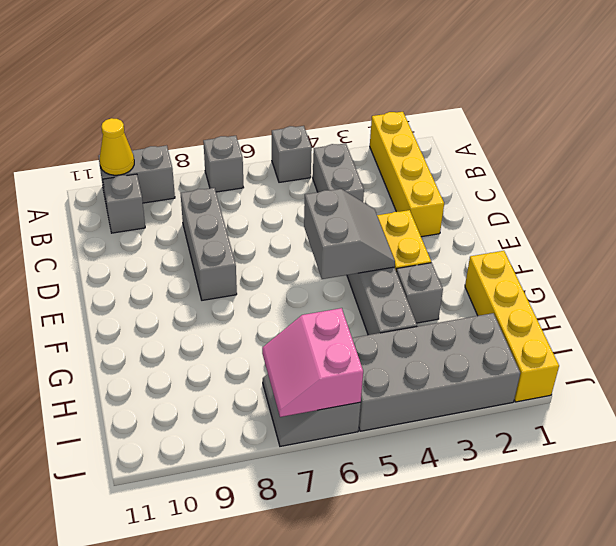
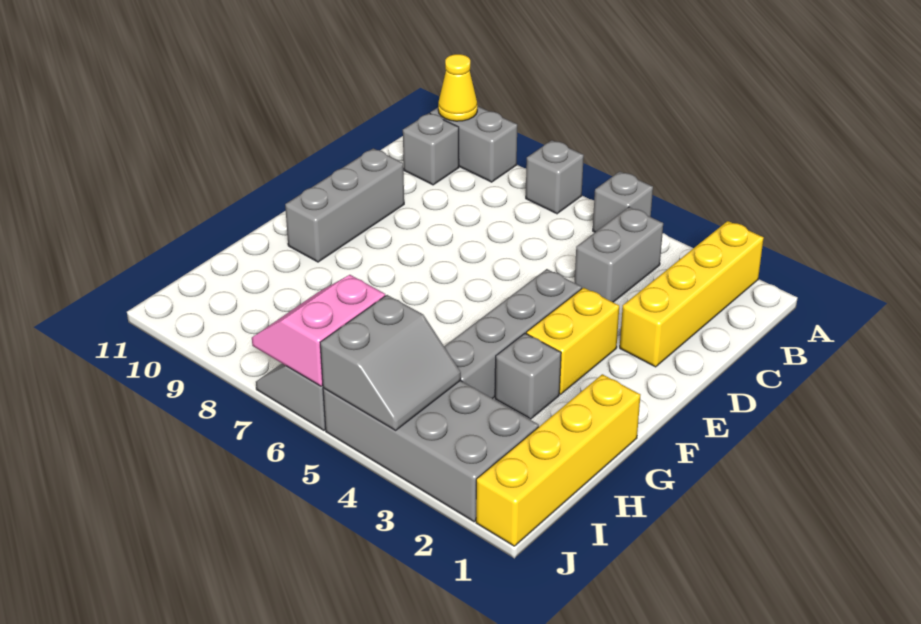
grey 1x3 brick [181,188,237,300] -> grey 1x3 brick moved to [285,148,404,262]
grey 2x2 slope [304,189,395,279] -> grey 2x2 slope moved to [320,295,461,431]

